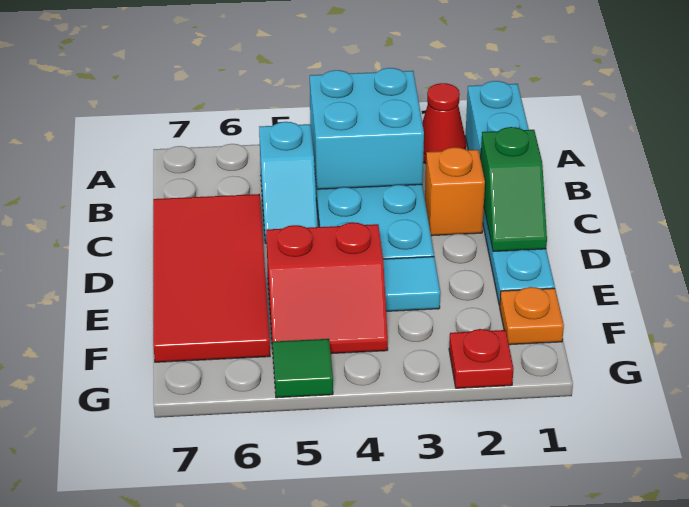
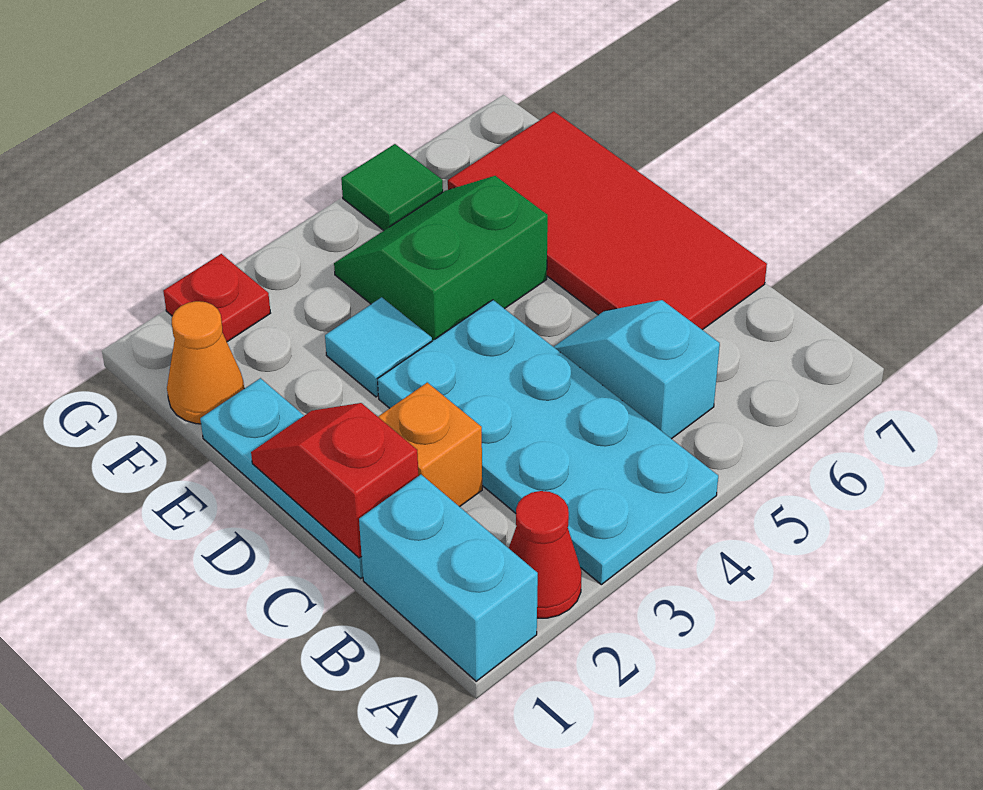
cyan 2x2 brick [310,68,424,189] -> none
green 1x2 slope [481,127,547,252] -> red 1x2 slope [251,403,418,558]
red 2x2 slope [266,222,388,354] -> green 2x2 slope [334,176,548,341]
orange 1x1 plate [500,287,564,345] -> orange 1x1 cone [167,301,244,424]

